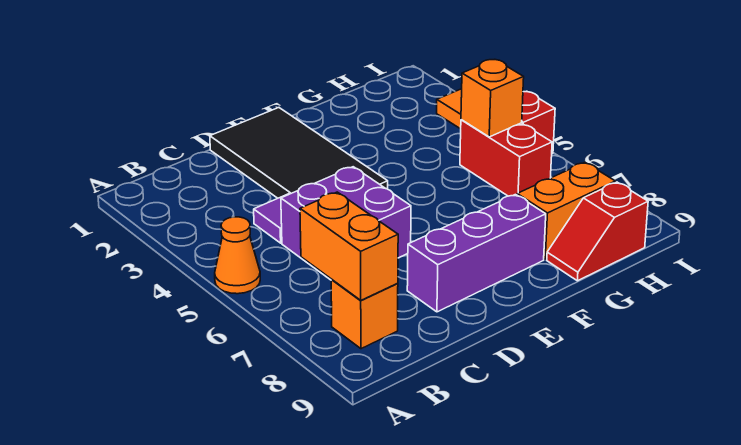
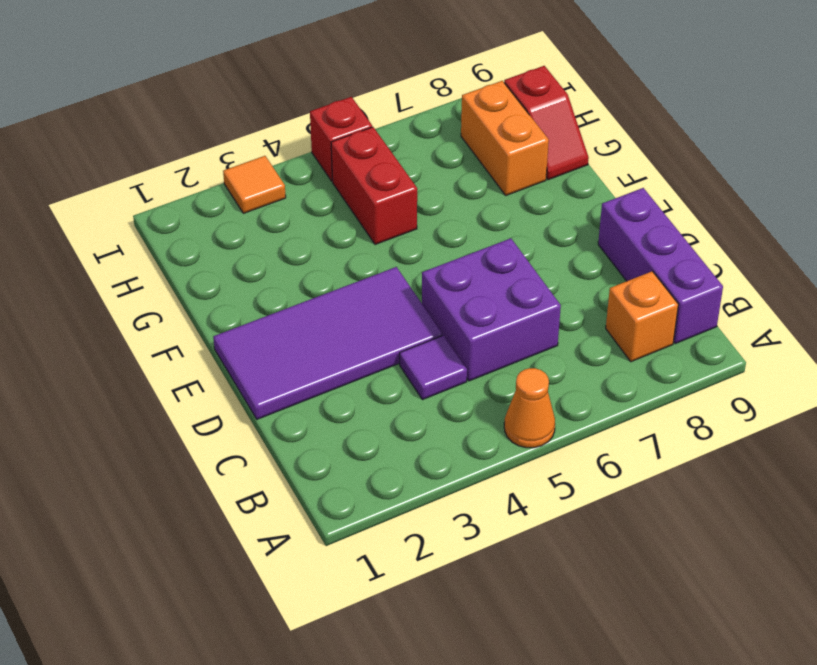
orange 1x2 brick [300,192,398,300] -> none
black 2x4 tile [210,108,388,198] -> purple 2x4 tile [213,267,443,419]
purple 1x3 brick [407,195,546,312] -> purple 1x3 brick moved to [598,188,723,344]
red 1x2 brick [460,120,552,196] -> red 1x2 brick turned to [331,127,417,245]
orange 1x1 brick [461,60,524,137] -> none

